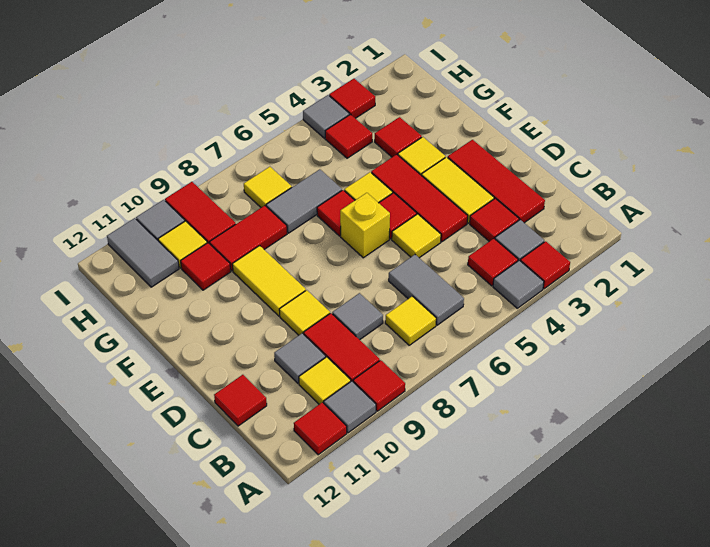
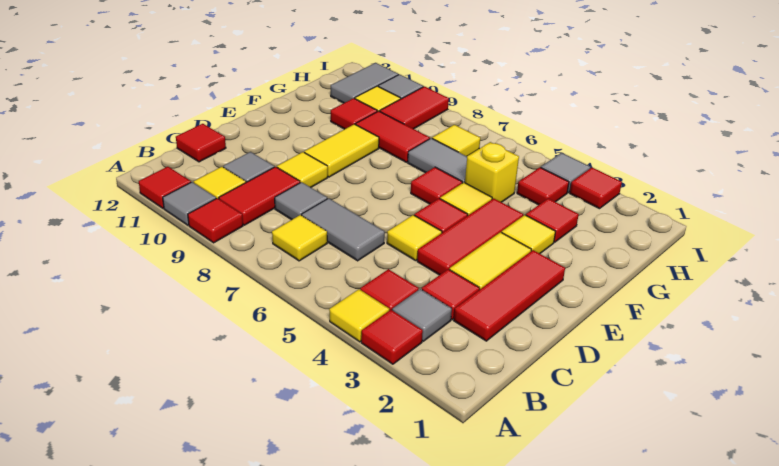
grey 1x1 tile [493,260,544,308] -> yellow 1x1 tile [329,289,389,342]
grey 1x2 tile [389,255,464,325] -> grey 1x2 tile turned to [302,198,385,261]
yellow 1x1 brick [340,193,390,258] -> yellow 1x1 brick moved to [465,142,519,202]

